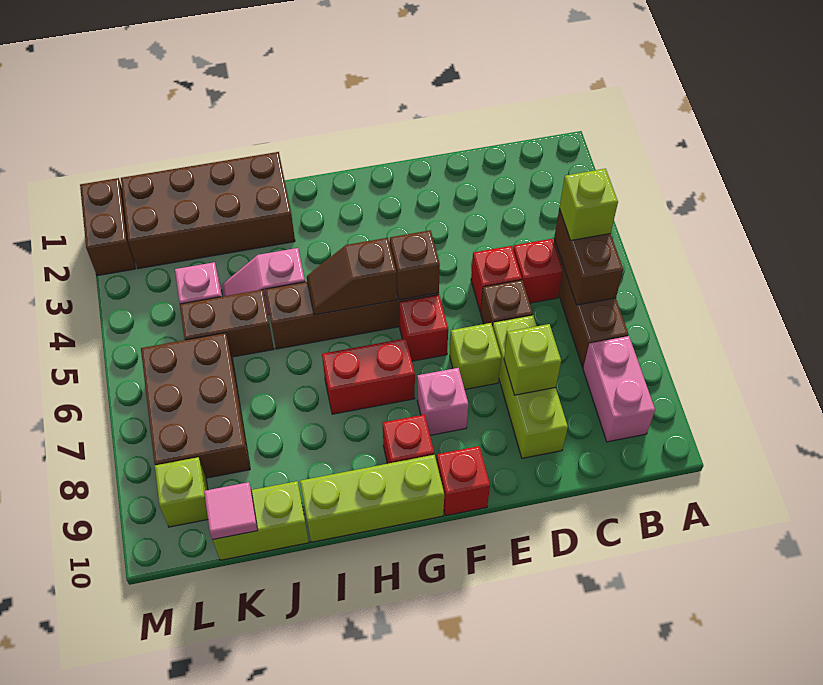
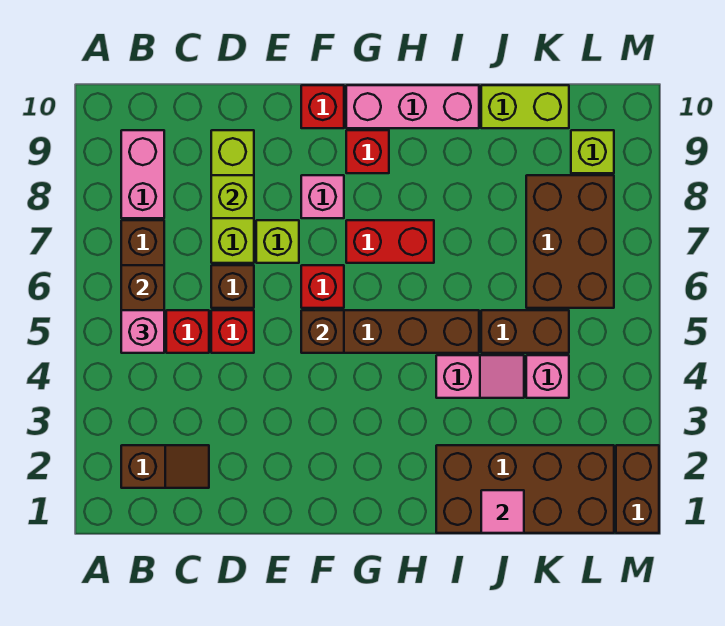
lime 1x1 brick [559,169,618,240] -> pink 1x1 brick [121,310,164,353]
brown 1x2 slope [307,238,397,315] -> brown 1x2 slope moved to [121,445,209,488]
lime 1x3 brick [300,455,444,542] -> pink 1x3 brick [346,85,479,128]
pink 1x1 tile [204,482,258,540] -> pink 1x1 tile moved to [481,490,524,533]

